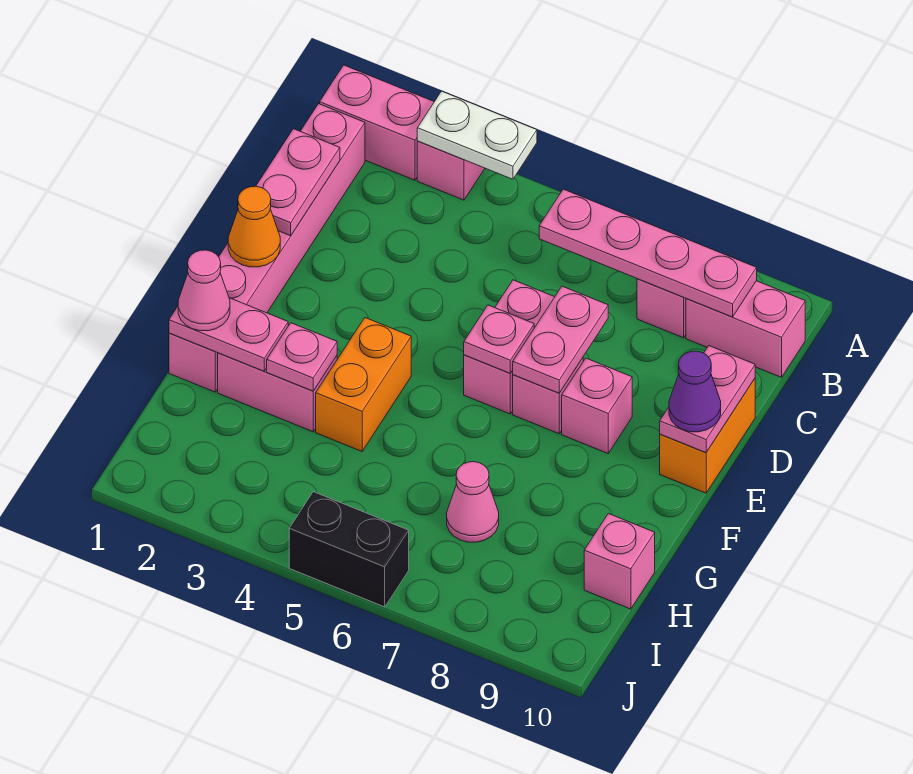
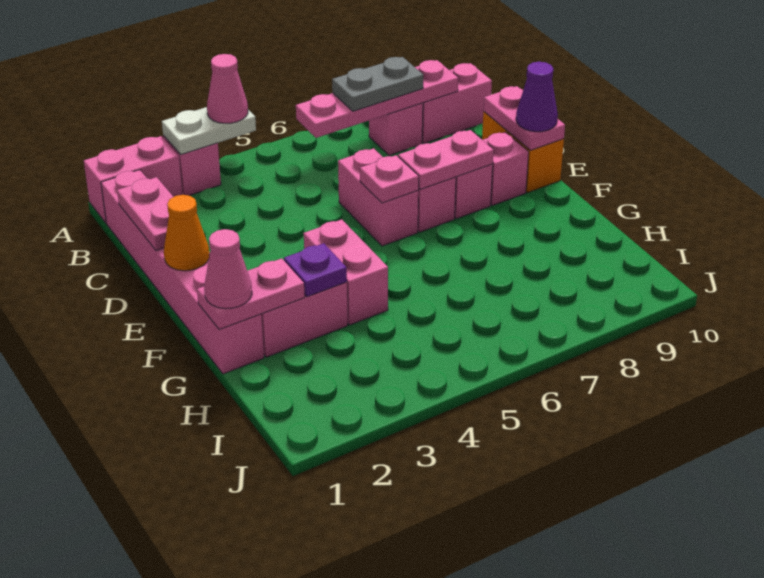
none -> grey 1x2 plate [332,57,423,111]
pink 1x2 plate [513,286,608,393] -> pink 1x2 plate turned to [398,130,494,189]
orange 1x2 brick [316,318,411,451] -> pink 1x2 brick [304,219,388,325]
pink 1x1 plate [267,323,337,391] -> purple 1x1 plate [284,243,347,297]
pink 1x1 cone [447,462,499,542] -> pink 1x1 cone moved to [207,54,248,123]
pink 1x1 brick [584,514,655,609] -> pink 1x1 brick moved to [483,132,529,205]
black 1x2 brick [289,492,409,607] -> none

